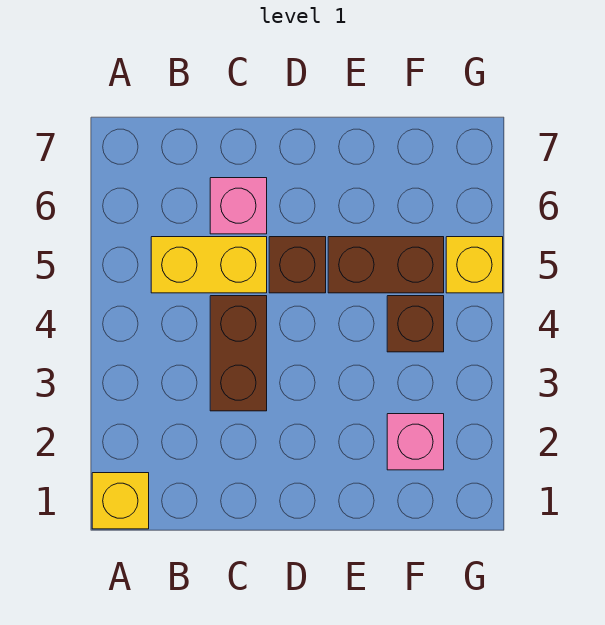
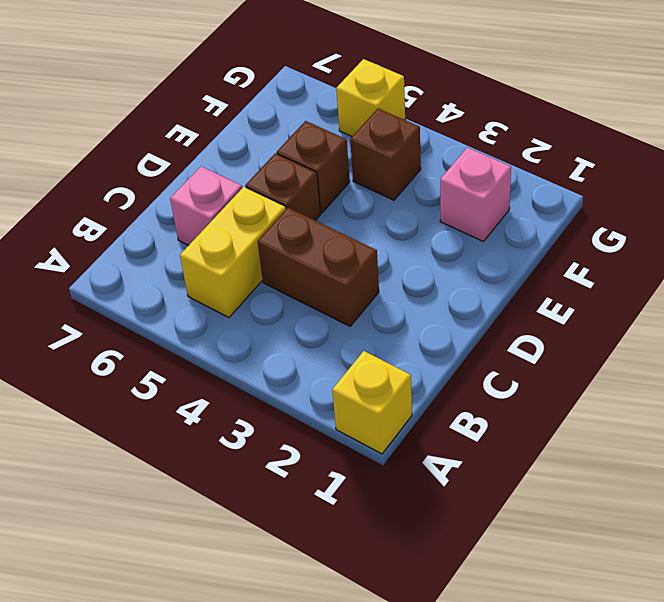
brown 1x2 brick [328,237,444,293] -> brown 1x1 brick [277,121,350,213]

